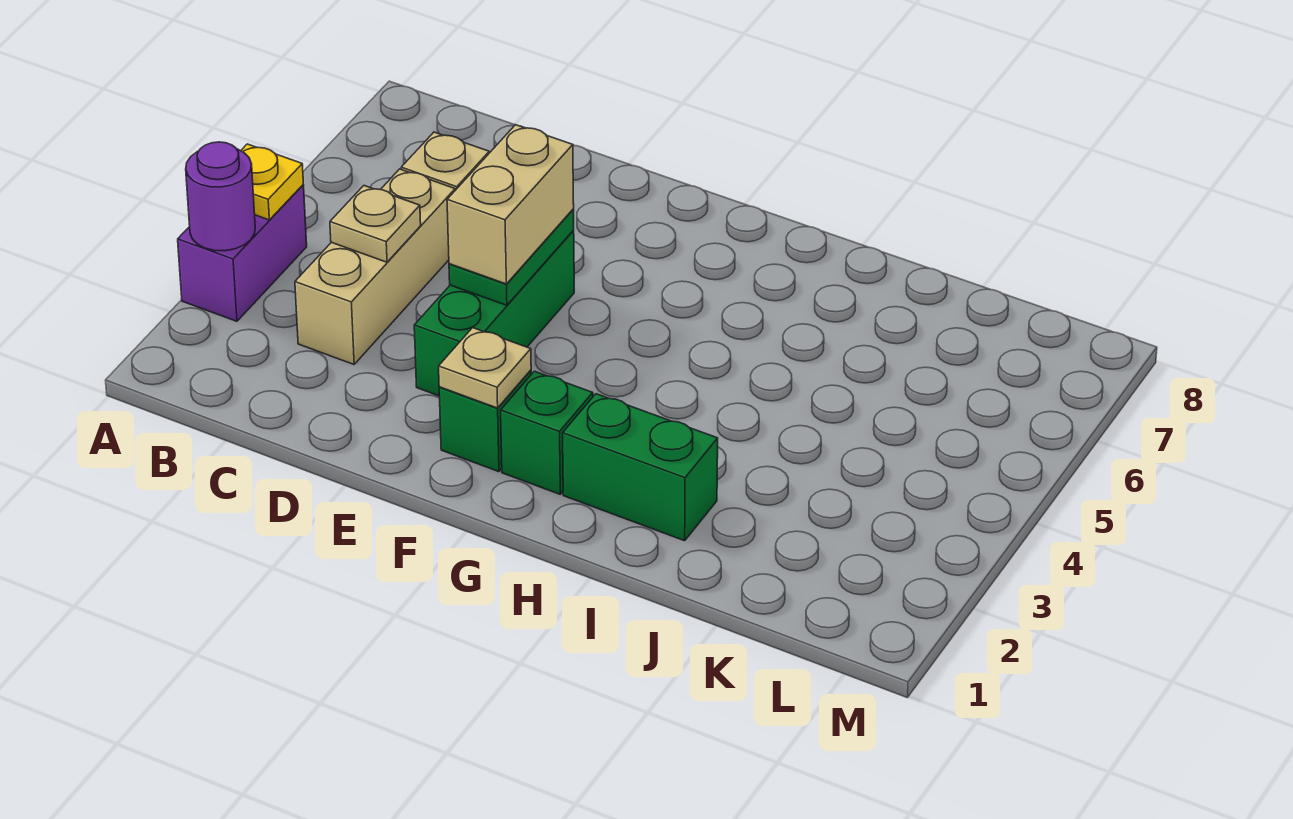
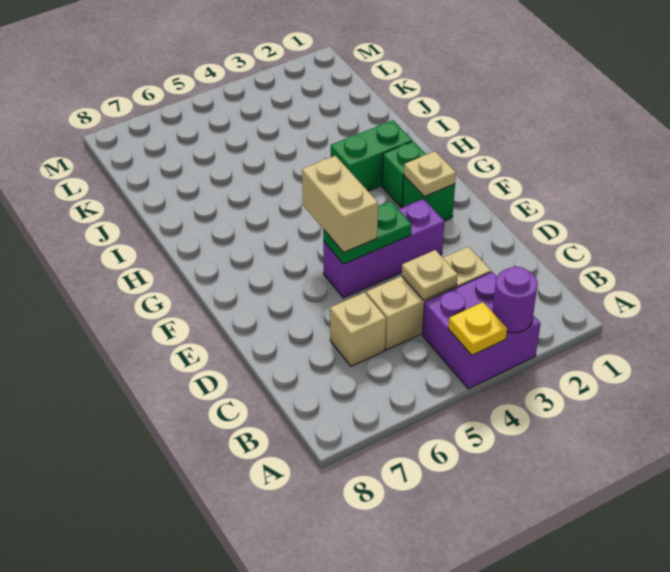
purple 1x2 brick [178,185,307,321] -> purple 2x2 brick [422,272,541,389]
green 1x3 brick [414,231,574,396] -> purple 1x3 brick [323,199,445,298]
tan 1x2 brick [447,125,574,284] -> tan 1x2 brick turned to [302,156,378,252]
green 1x2 brick [563,394,718,541] -> green 1x2 brick turned to [331,120,412,191]

